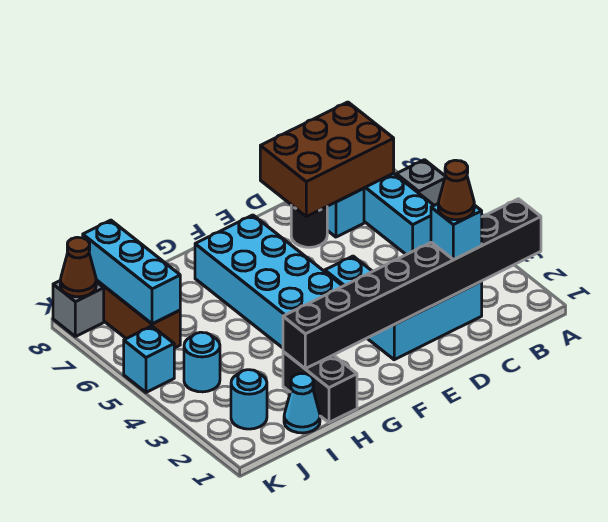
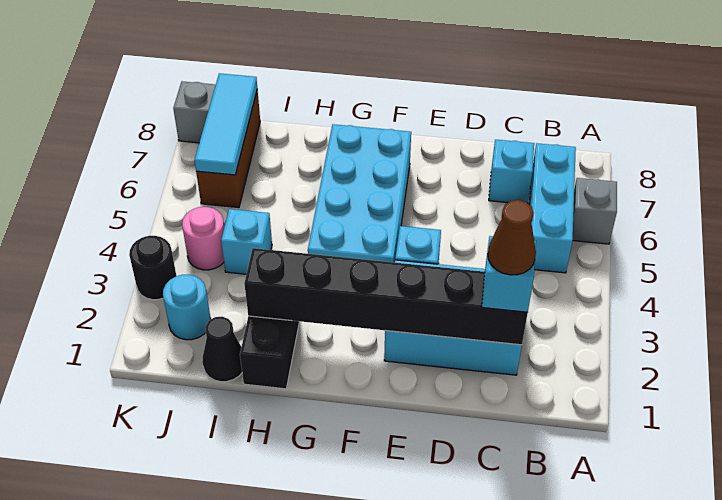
black 1x8 brick [283,199,541,369] -> black 1x6 brick [244,248,528,345]
brown 2x3 brick [260,102,394,216] -> none
black 1x1 round brick [291,205,327,247] -> black 1x1 round brick moved to [129,236,176,300]
cyan 1x1 cone [284,373,320,433] -> black 1x1 cone [202,317,242,382]
cyan 1x1 round brick [184,332,220,392] -> pink 1x1 round brick [182,207,224,270]
cyan 1x3 brick [83,220,180,324] -> cyan 1x3 tile [194,73,257,175]
cyan 1x1 brick [124,326,174,392] -> cyan 1x1 brick moved to [221,209,272,274]
brown 1x1 cone [60,237,96,297] -> none

